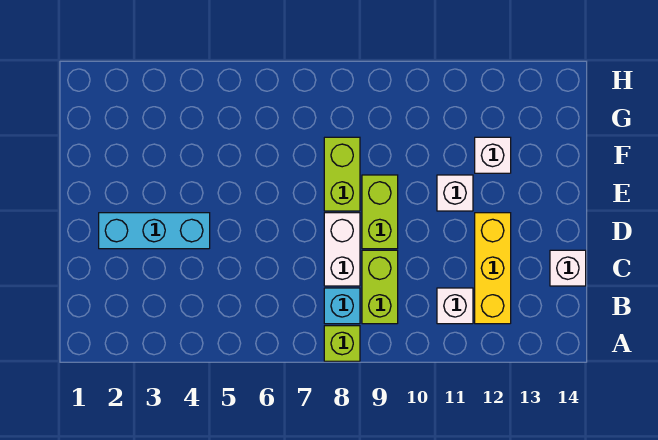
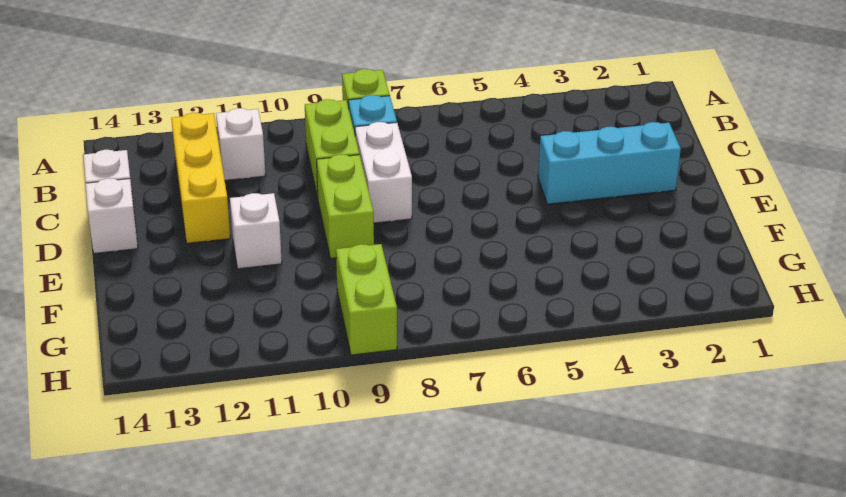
lime 1x2 brick [324,137,360,211] -> lime 1x2 brick moved to [336,244,397,355]
white 1x1 brick [475,137,511,173] -> white 1x1 brick moved to [86,178,138,253]

